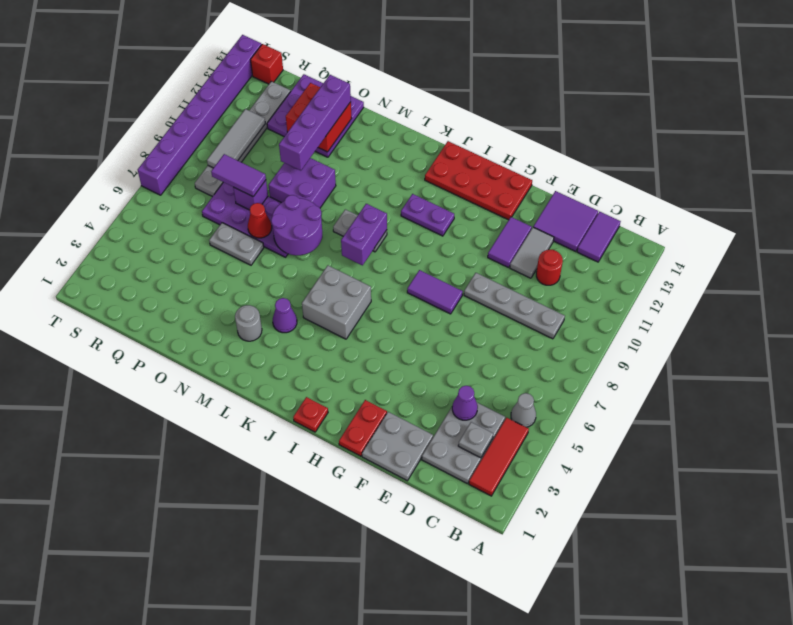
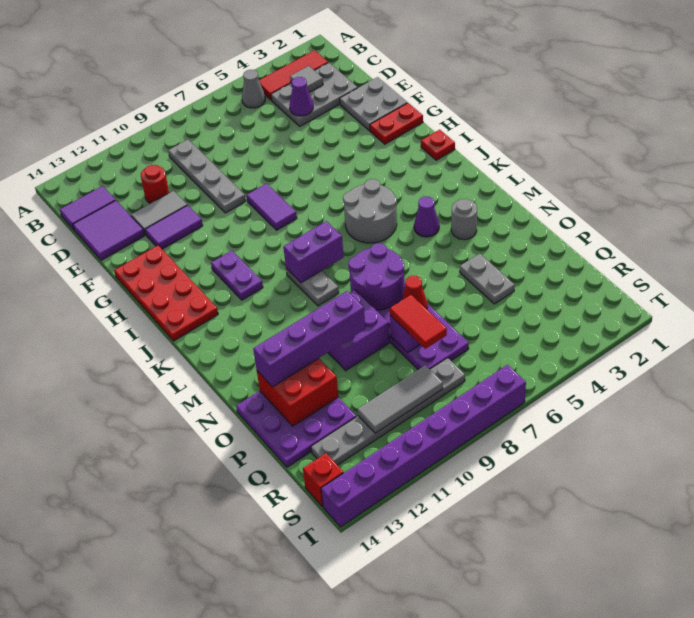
grey 1x1 plate [458,422,493,458] -> grey 1x1 tile [290,66,323,92]
grey 2x2 brick [302,266,371,339] -> grey 2x2 round brick [343,179,397,243]
grey 1x2 plate [209,223,264,265] -> grey 1x2 plate moved to [460,254,515,304]
purple 1x2 tile [211,154,266,197] -> red 1x2 tile [390,295,447,349]

